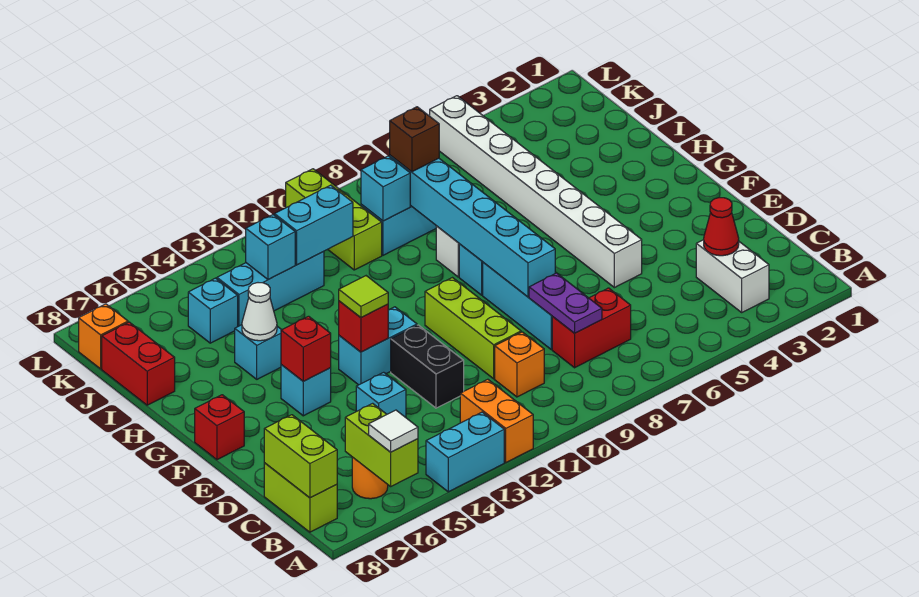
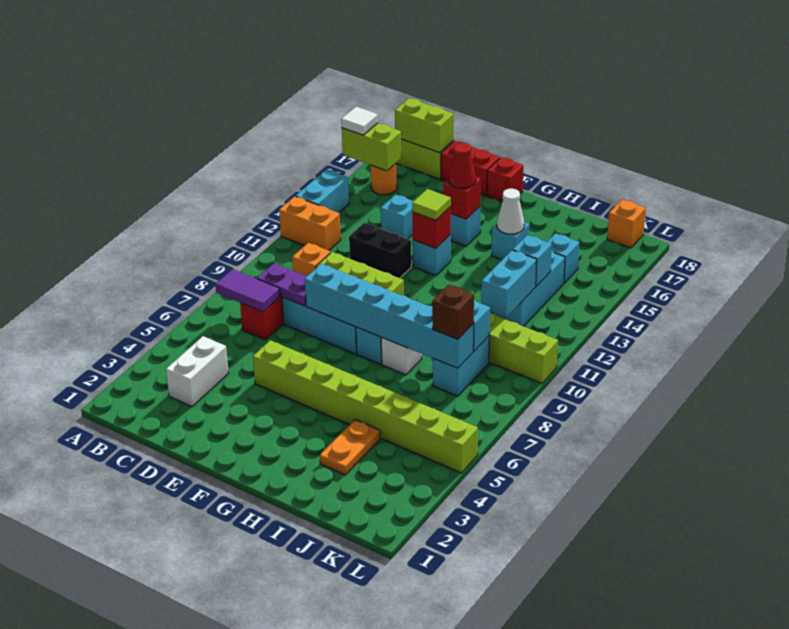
white 1x2 brick [696,240,769,312] -> white 1x2 brick turned to [166,336,229,407]
none -> purple 1x2 tile [216,269,280,312]
red 1x1 cone [704,198,739,256] -> red 1x1 cone moved to [449,143,476,188]
white 1x8 brick [430,96,642,288] -> lime 1x8 brick [253,340,478,473]
cyan 1x2 brick [339,307,417,385] -> cyan 1x1 brick [413,235,451,276]
none -> orange 1x2 plate [320,420,380,475]
red 1x2 brick [102,322,175,405] -> red 1x2 brick moved to [441,141,500,196]

